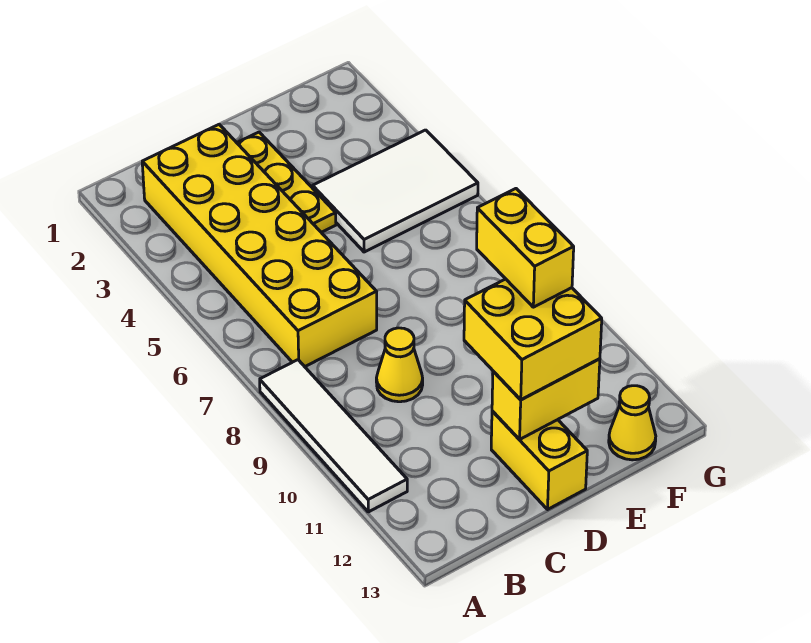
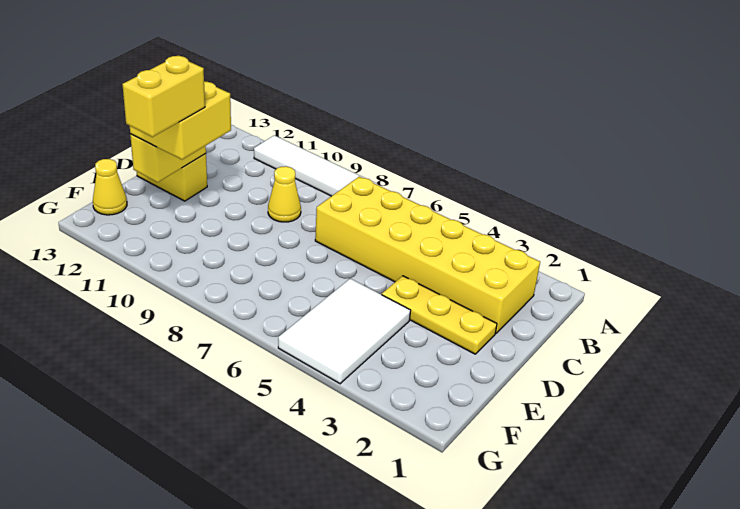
yellow 1x2 brick [477,189,574,307] -> yellow 1x2 brick turned to [122,56,205,137]

